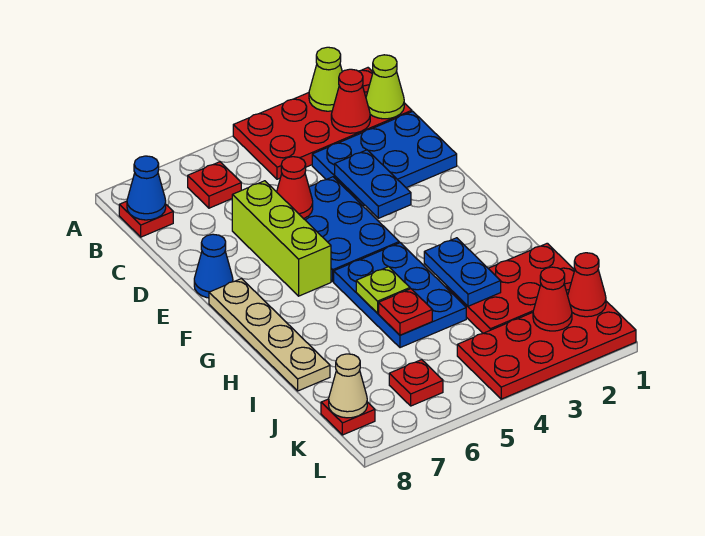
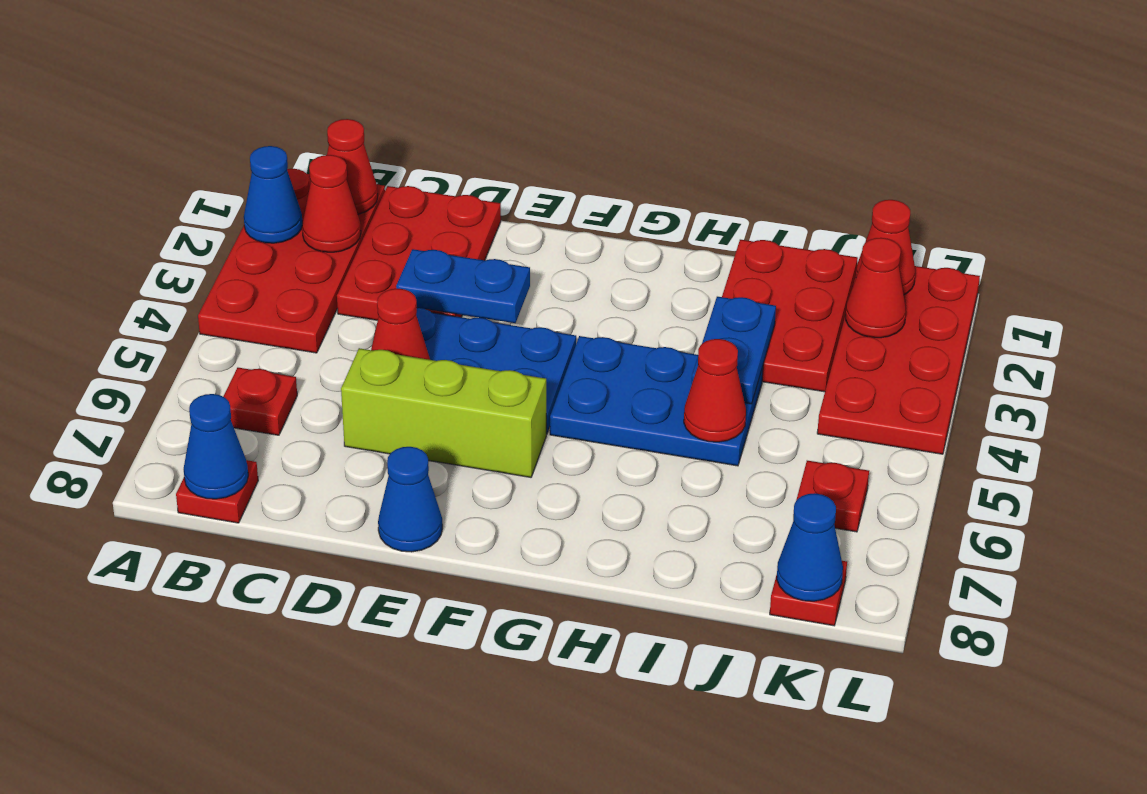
lime 1x1 cone [309,47,342,111] -> blue 1x1 cone [244,146,303,243]
lime 1x1 cone [366,55,404,119] -> red 1x1 cone [327,119,378,214]
blue 2x3 plate [312,112,457,206] -> red 2x3 plate [337,186,501,320]
tan 1x4 plate [209,278,330,391] -> none
blue 1x2 plate [424,238,501,306] -> blue 1x2 plate turned to [692,297,776,404]
lime 1x1 plate [356,267,410,313] -> none
red 1x1 plate [379,289,432,335] -> red 1x1 cone [684,339,746,442]
tan 1x1 cone [329,354,367,418] -> blue 1x1 cone [777,493,843,601]

